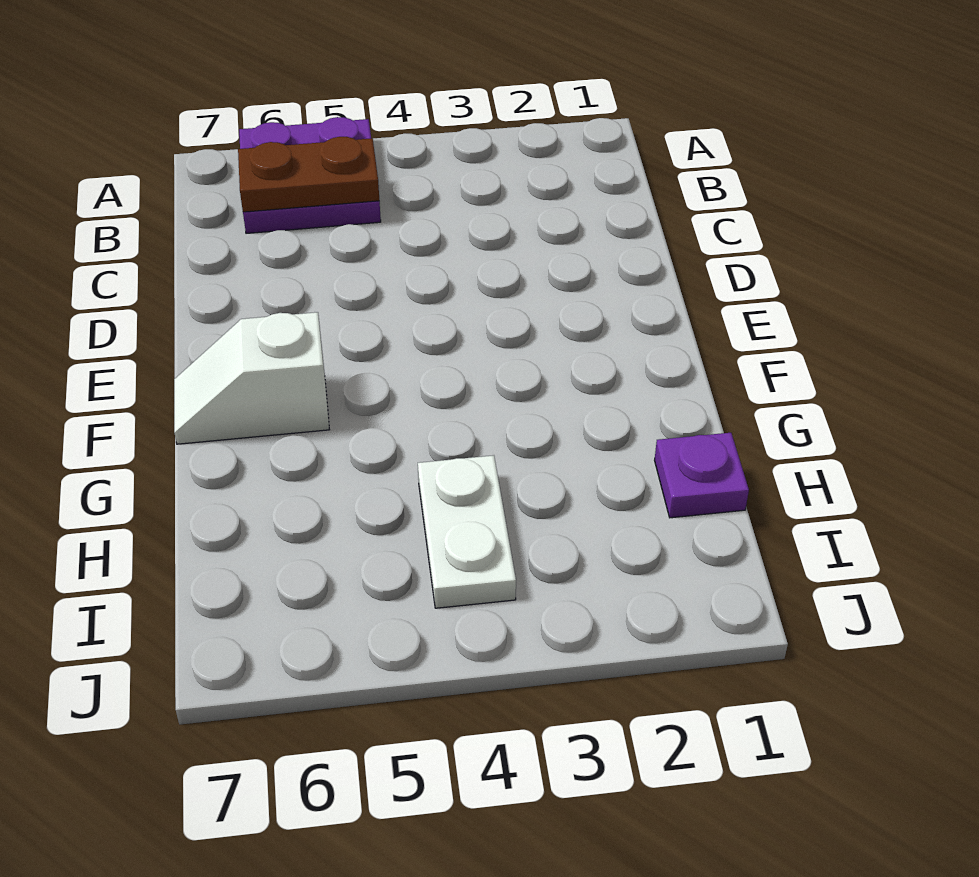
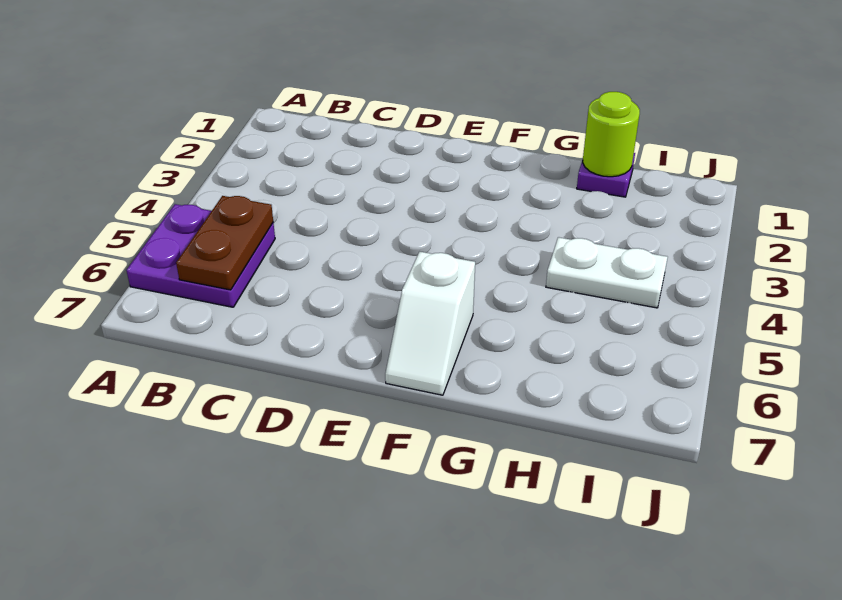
none -> lime 1x1 round brick [583,92,640,177]

